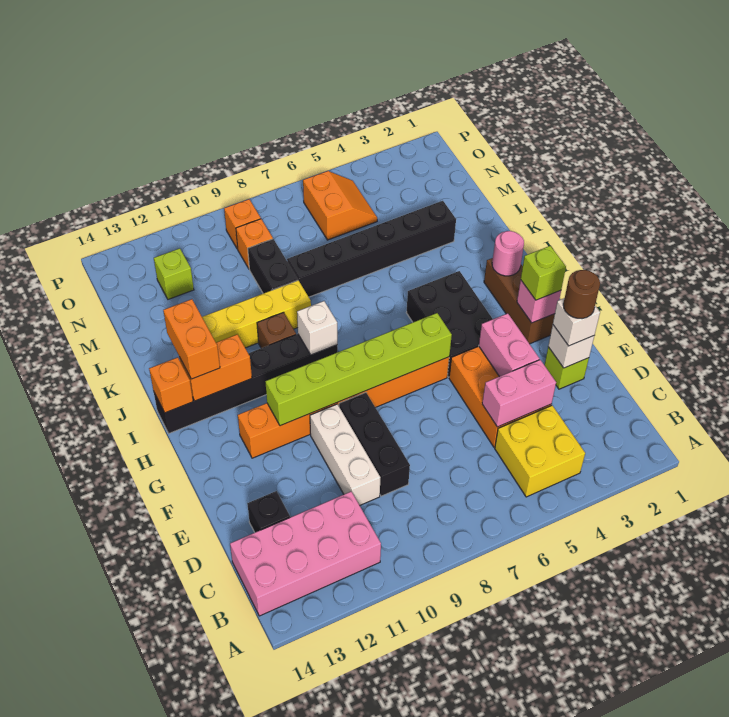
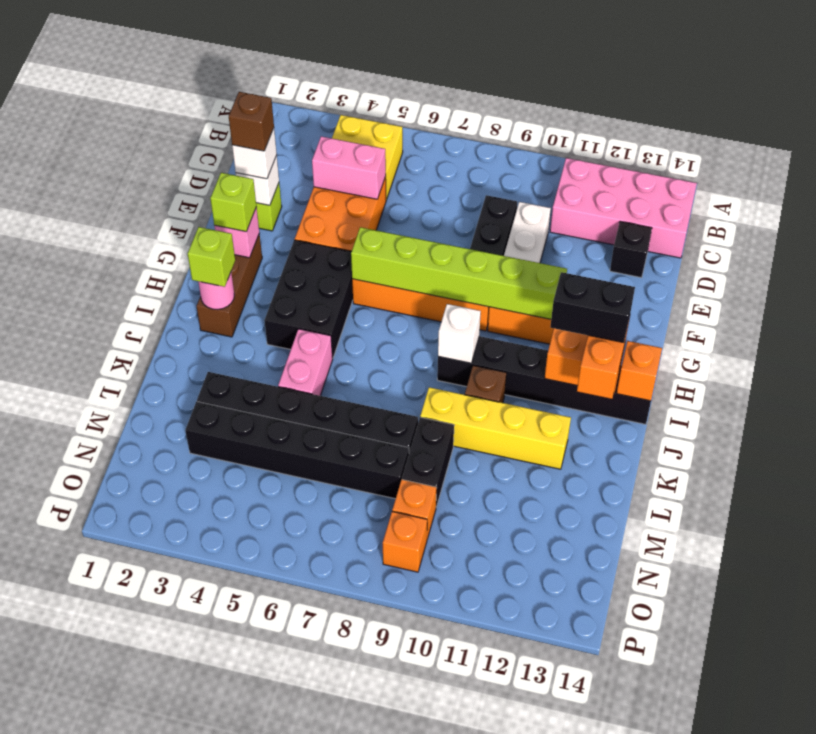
brown 1x1 round brick [563,270,600,319] -> brown 1x1 brick [229,92,274,151]
pink 1x2 brick [479,313,539,377] -> pink 1x2 brick moved to [278,329,333,396]
none -> black 1x2 brick [550,272,635,343]
none -> black 1x6 brick [185,401,409,499]
orange 2x2 slope [303,171,377,240] -> none
lime 1x1 brick [154,248,194,299] -> lime 1x1 brick moved to [188,227,235,287]

